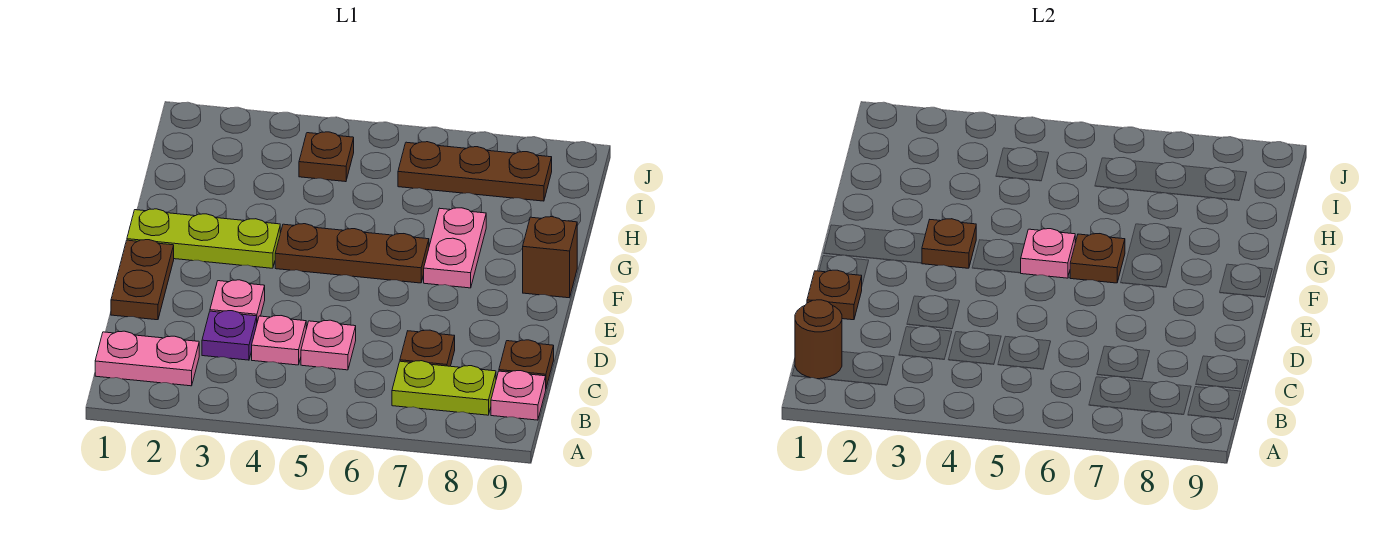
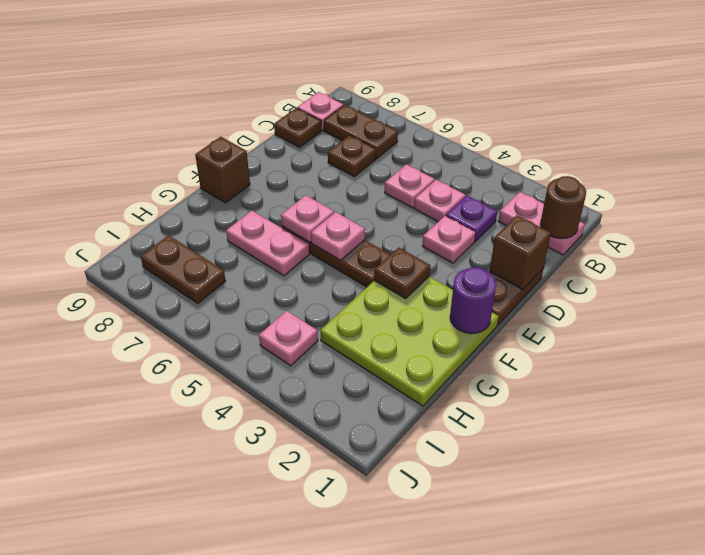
lime 1x2 plate [392,361,496,415] -> brown 1x2 plate [324,105,398,158]
brown 1x1 plate [807,270,862,320] -> brown 1x1 brick [490,215,551,290]
lime 1x3 plate [127,209,280,268] -> lime 3x3 plate [320,277,499,406]
none -> purple 1x1 round brick [450,267,496,334]
brown 1x1 plate [1070,234,1125,283] -> pink 1x1 plate [281,195,334,242]
pink 1x2 plate [424,208,486,288] -> pink 1x2 plate turned to [226,211,309,276]
brown 1x1 plate [299,132,354,182] -> pink 1x1 plate [259,311,318,366]
brown 1x3 plate [398,142,552,201] -> brown 1x2 plate [141,235,225,303]

